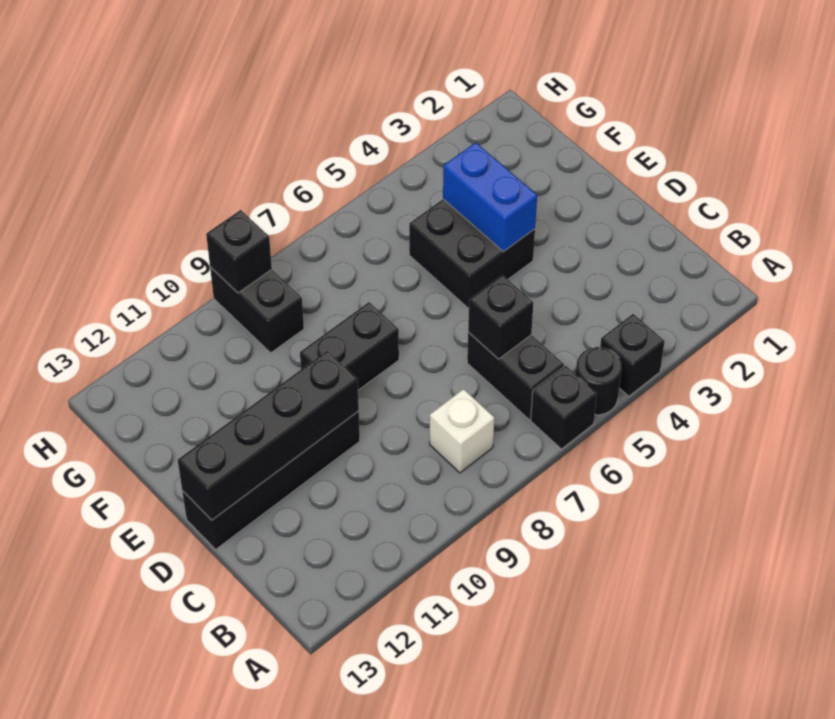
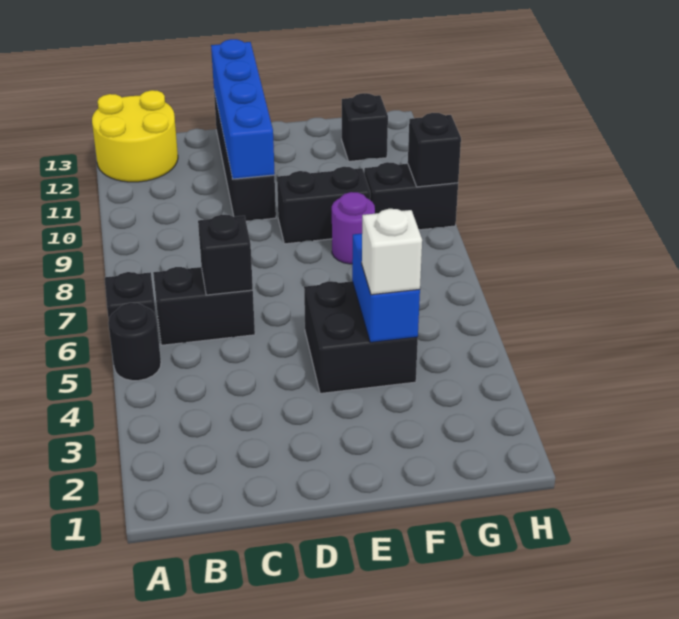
black 1x1 brick [600,314,665,396] -> black 1x1 brick moved to [342,93,388,161]
none -> yellow 2x2 round brick [92,90,178,182]
white 1x1 brick [430,389,494,473] -> white 1x1 brick moved to [362,209,422,295]
black 1x4 brick [178,351,359,520] -> blue 1x4 brick [211,39,275,179]
blue 1x2 brick [443,143,537,252] -> blue 1x2 brick turned to [352,234,420,342]
black 1x2 brick [300,302,399,390] -> black 1x2 brick turned to [277,167,370,244]
none -> purple 1x1 round brick [332,192,375,264]

